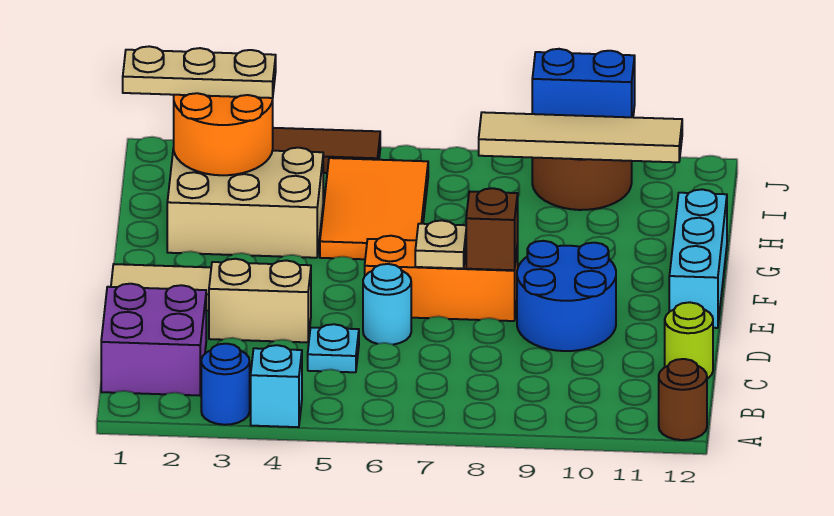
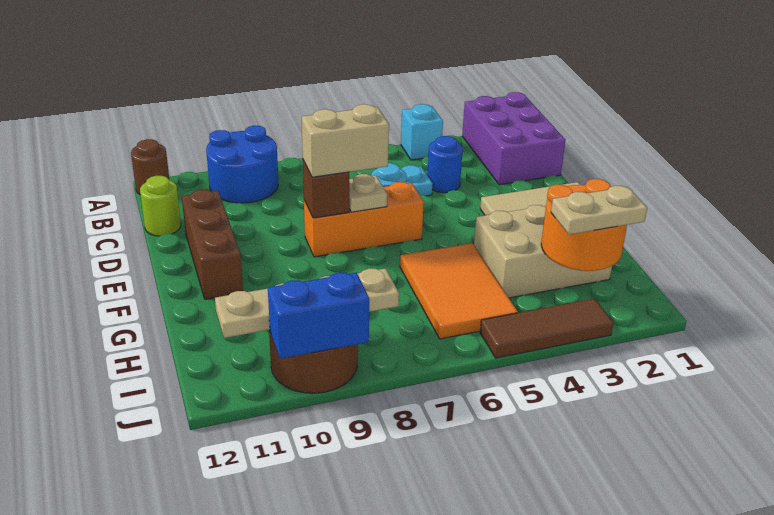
blue 1x1 round brick [201,344,250,425] -> blue 1x1 round brick moved to [427,136,463,193]
purple 2x2 brick [101,284,206,395] -> purple 2x3 brick [462,92,566,185]
tan 1x2 brick [209,259,311,342] -> tan 1x2 brick moved to [302,104,389,177]
blue 2x2 round brick [517,241,616,351] -> blue 2x2 round brick moved to [206,126,278,203]
none -> brown 1x3 brick [182,190,243,299]
cyan 1x3 brick [669,189,727,328] -> none
tan 1x3 plate [123,46,276,98] -> tan 1x2 plate [551,186,647,234]
tan 1x4 tile [479,112,682,162] -> tan 1x4 plate [215,268,399,338]

